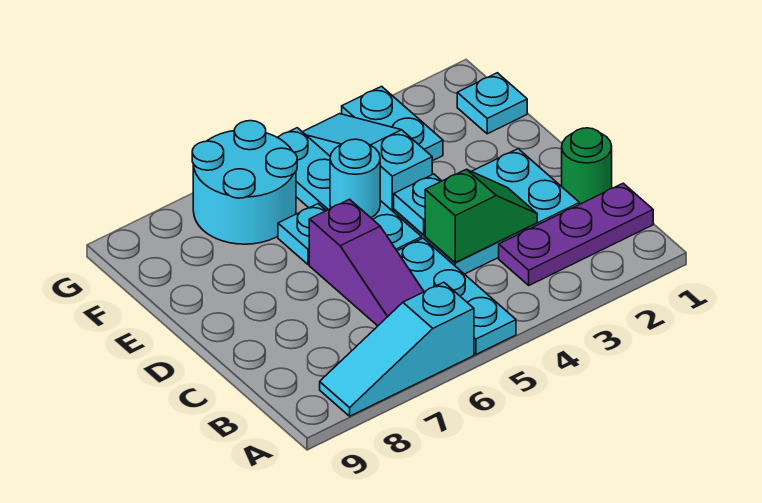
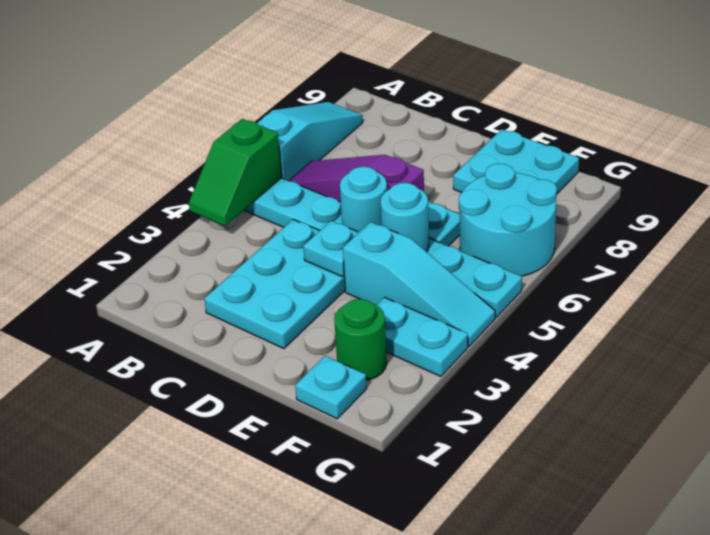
purple 1x3 plate [499,183,653,285] -> none
green 1x1 round brick [562,128,612,204] -> green 1x1 round brick moved to [334,299,387,380]
green 1x2 slope [425,169,537,263] -> green 1x2 slope moved to [189,119,282,226]
none -> cyan 1x1 round brick [340,167,387,232]
none -> cyan 2x2 plate [453,129,579,194]

